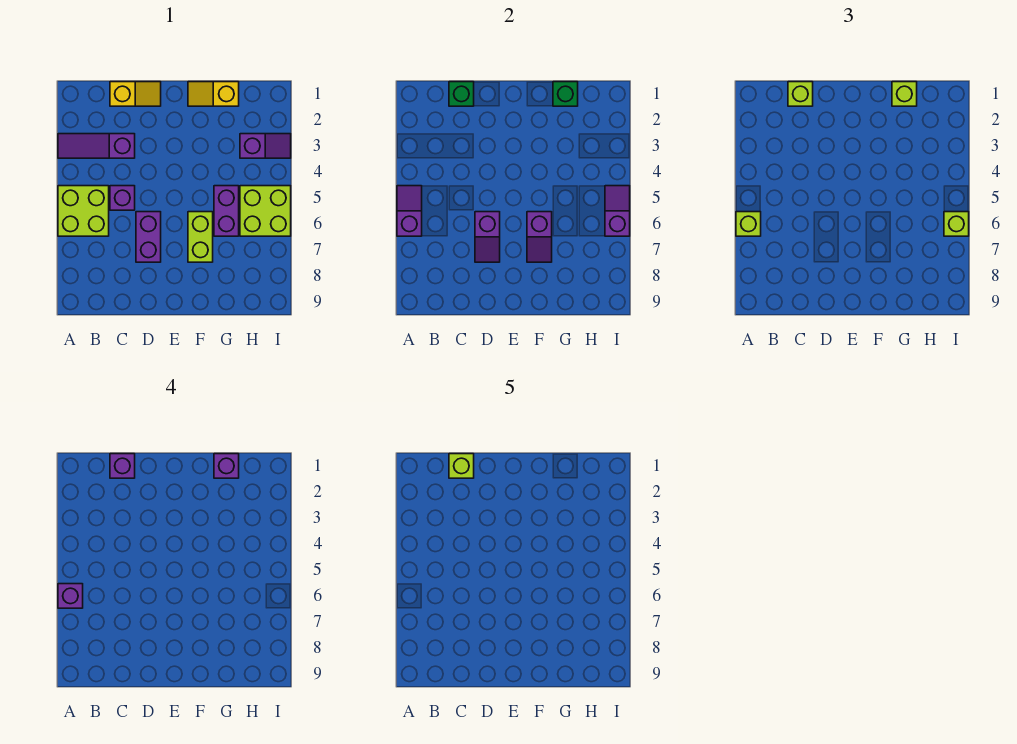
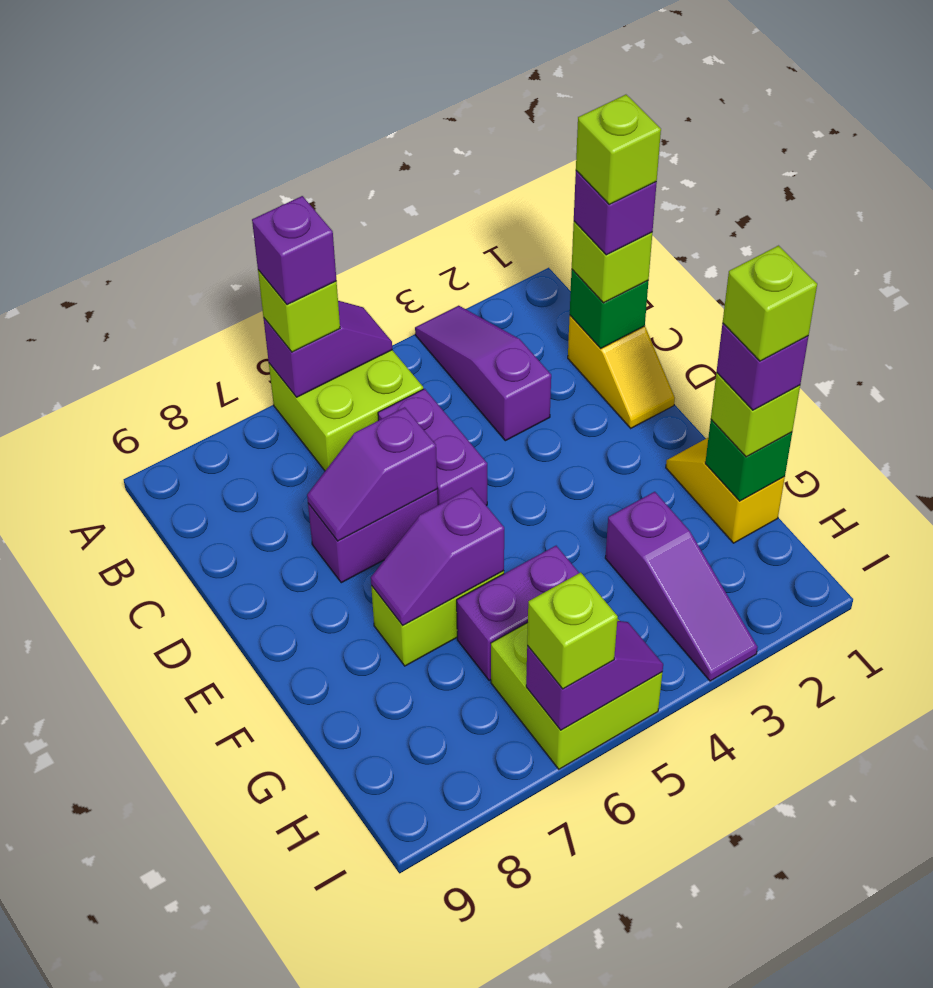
purple 1x1 brick [110,186,135,210] -> purple 1x2 brick [378,389,487,506]
none -> lime 1x1 brick [723,246,817,361]
purple 1x2 slope [240,134,291,158] -> purple 1x3 slope [605,492,758,681]

